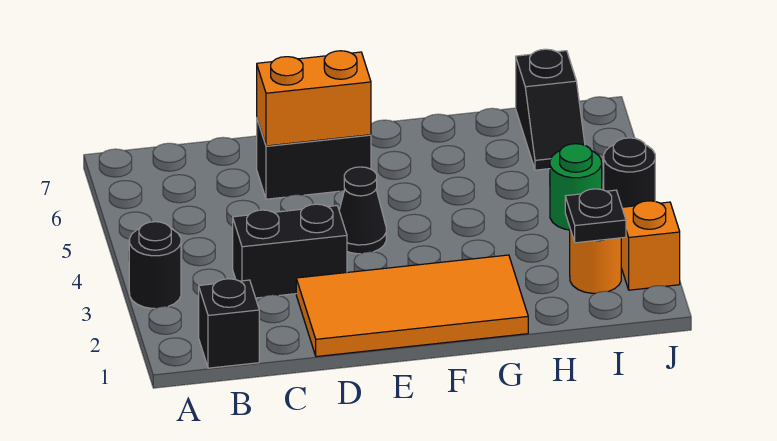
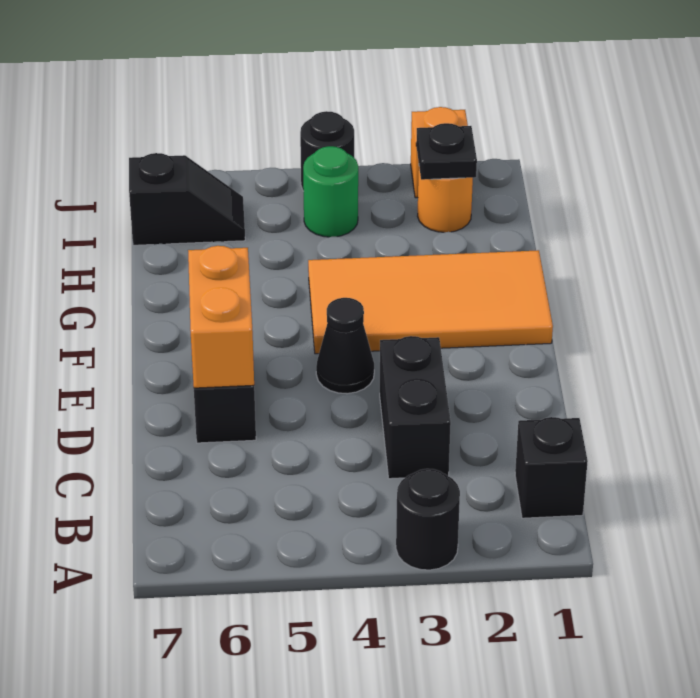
orange 2x4 tile [296,255,528,357] -> orange 2x4 tile turned to [308,250,553,354]

